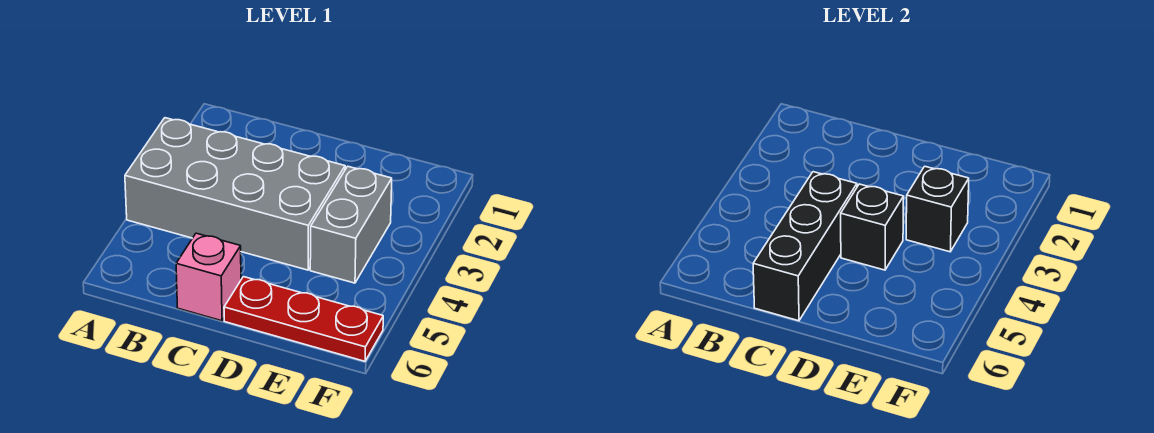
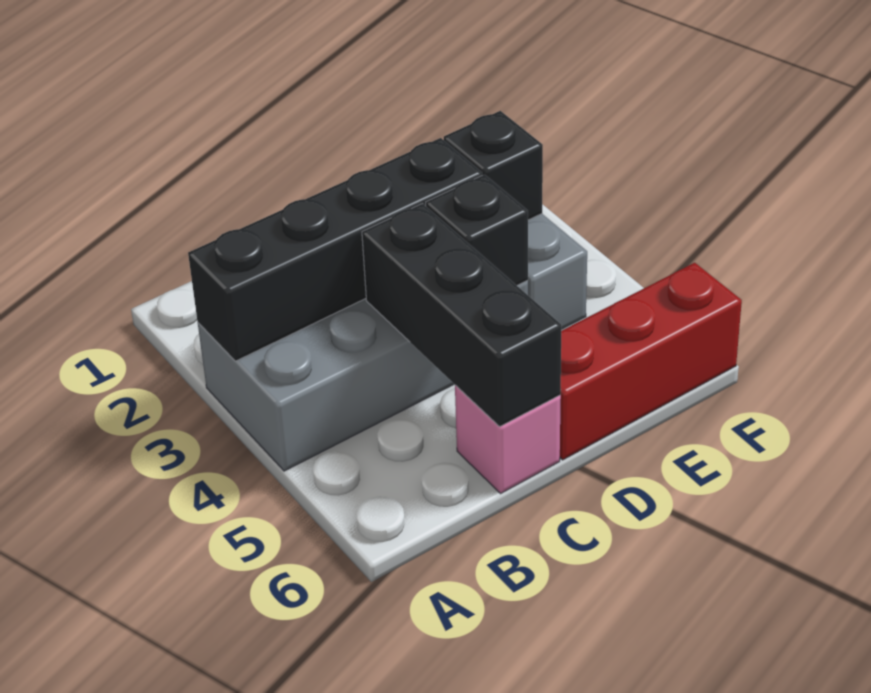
none -> black 1x4 brick [188,138,482,361]
red 1x3 plate [224,277,383,361] -> red 1x3 brick [560,263,742,460]

